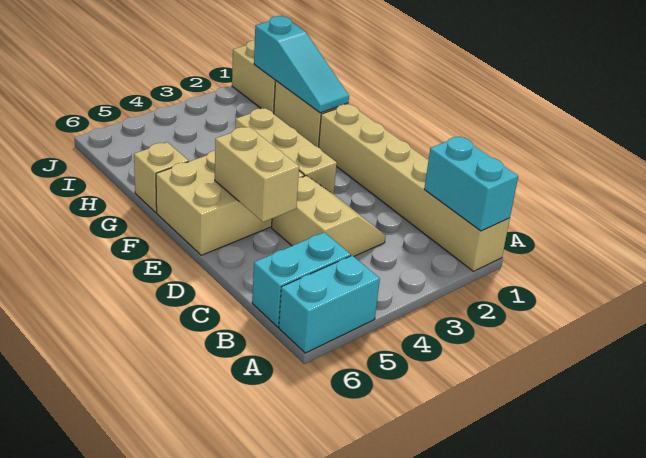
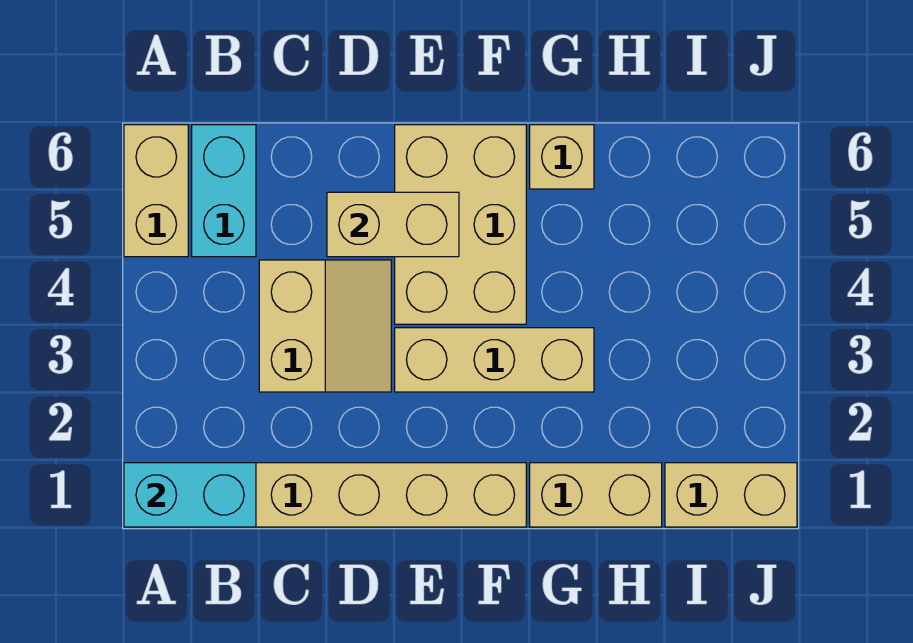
cyan 1x2 brick [279,256,380,353] -> tan 1x2 brick [124,125,188,257]
tan 2x2 slope [272,176,386,256] -> tan 2x2 slope turned to [259,260,391,392]
cyan 1x3 slope [254,16,349,113] -> none

